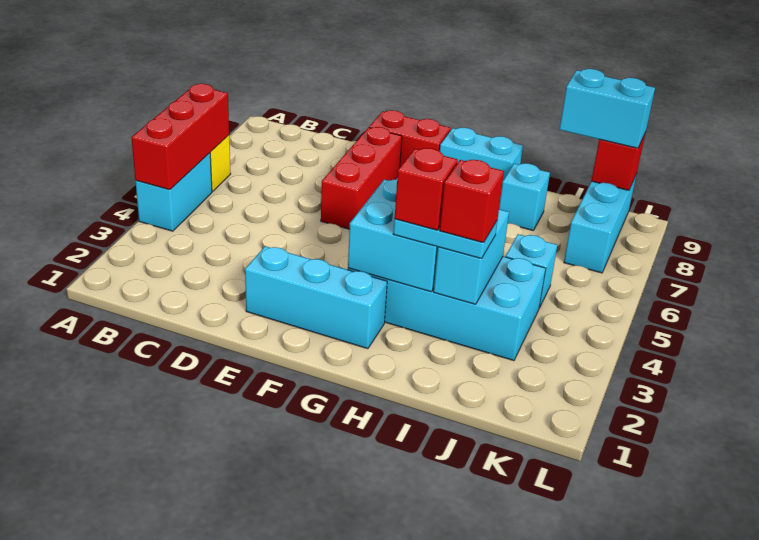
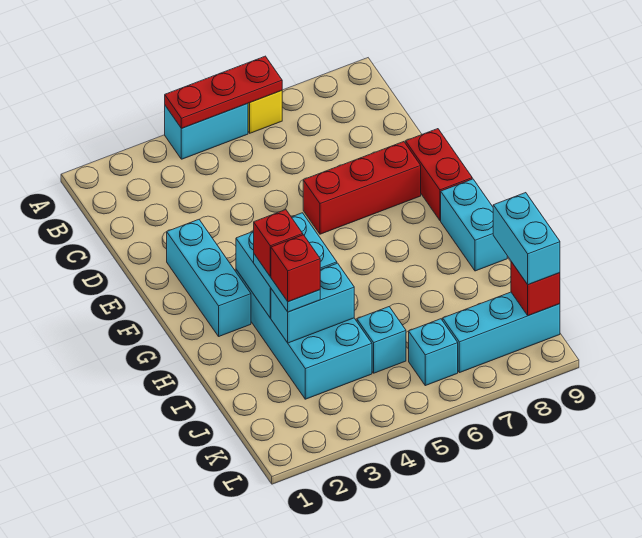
red 1x3 brick [131,84,229,190] -> red 1x3 plate [165,56,282,128]
cyan 1x1 brick [499,163,550,230] -> cyan 1x1 brick moved to [409,319,458,386]

